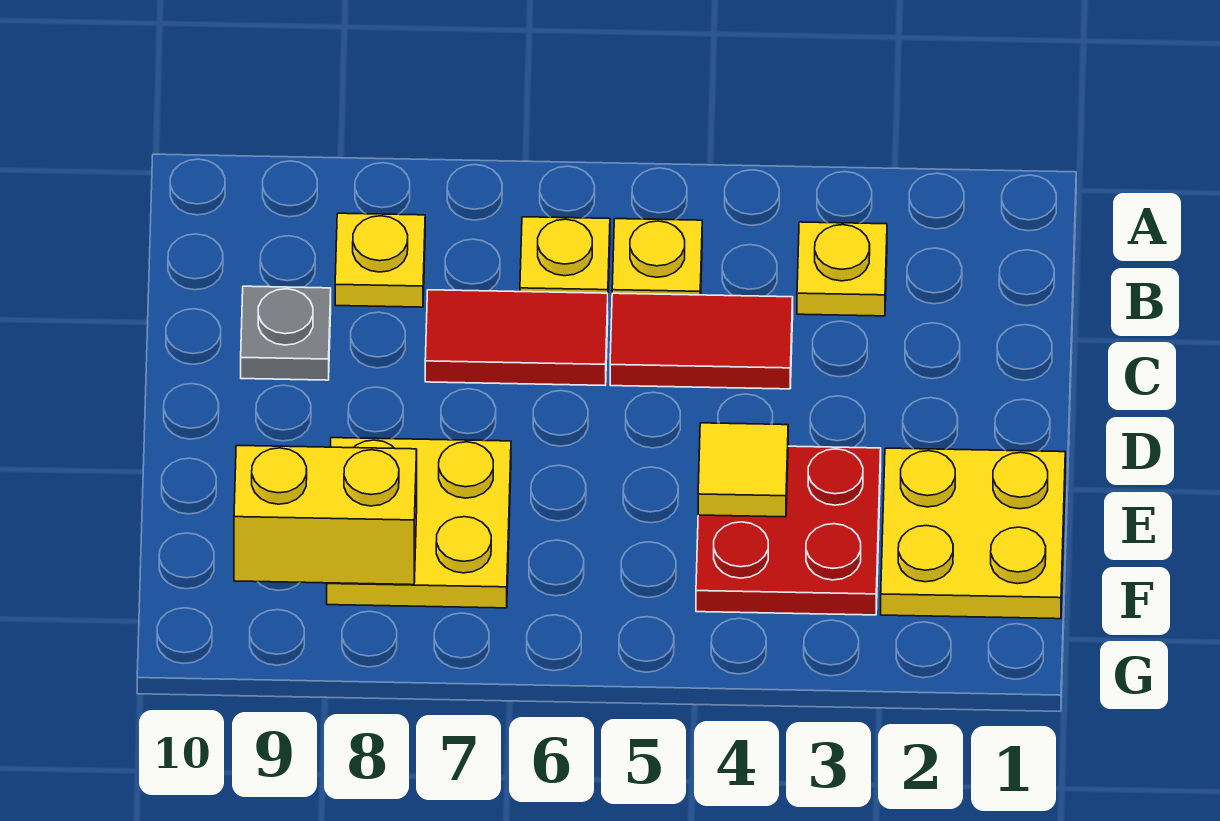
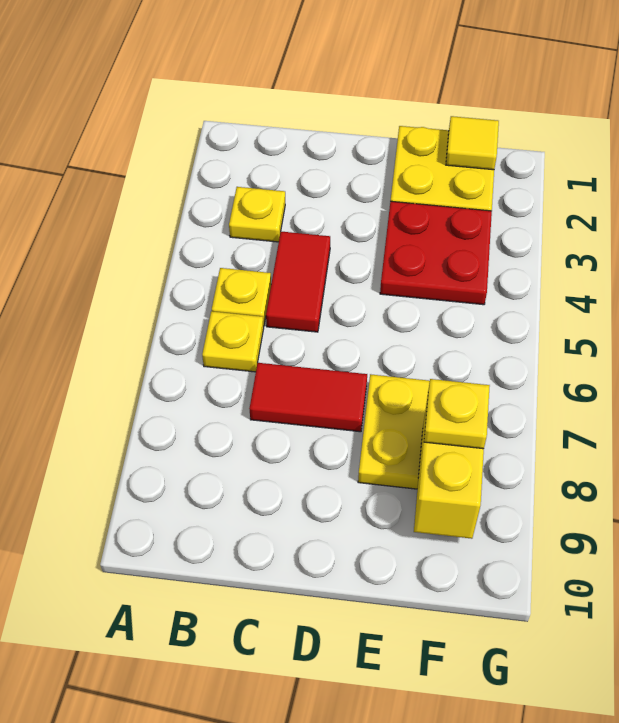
yellow 1x1 plate [335,213,425,307] -> yellow 1x1 plate moved to [424,379,490,449]
red 1x2 tile [425,290,608,385] -> red 1x2 tile turned to [249,363,367,432]
grey 1x1 plate [241,286,331,380] -> none
yellow 1x1 tile [698,423,788,517] -> yellow 1x1 tile moved to [446,116,499,170]

